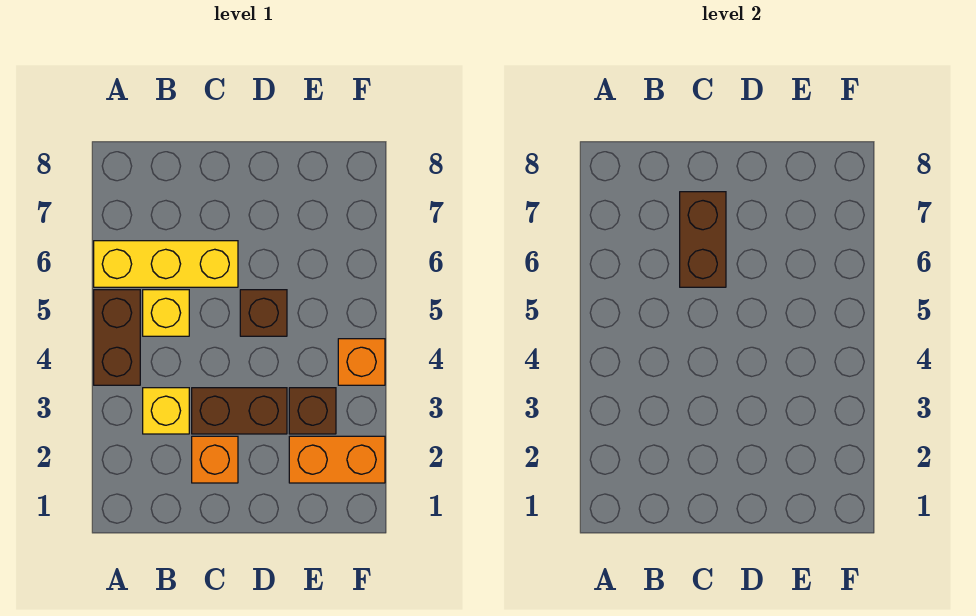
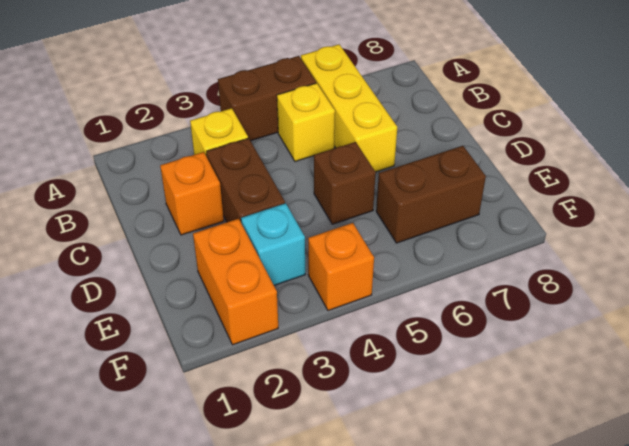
brown 1x2 brick [680,192,726,287] -> brown 1x2 brick moved to [376,146,486,243]
brown 1x1 brick [289,388,336,434] -> cyan 1x1 brick [241,203,305,285]

